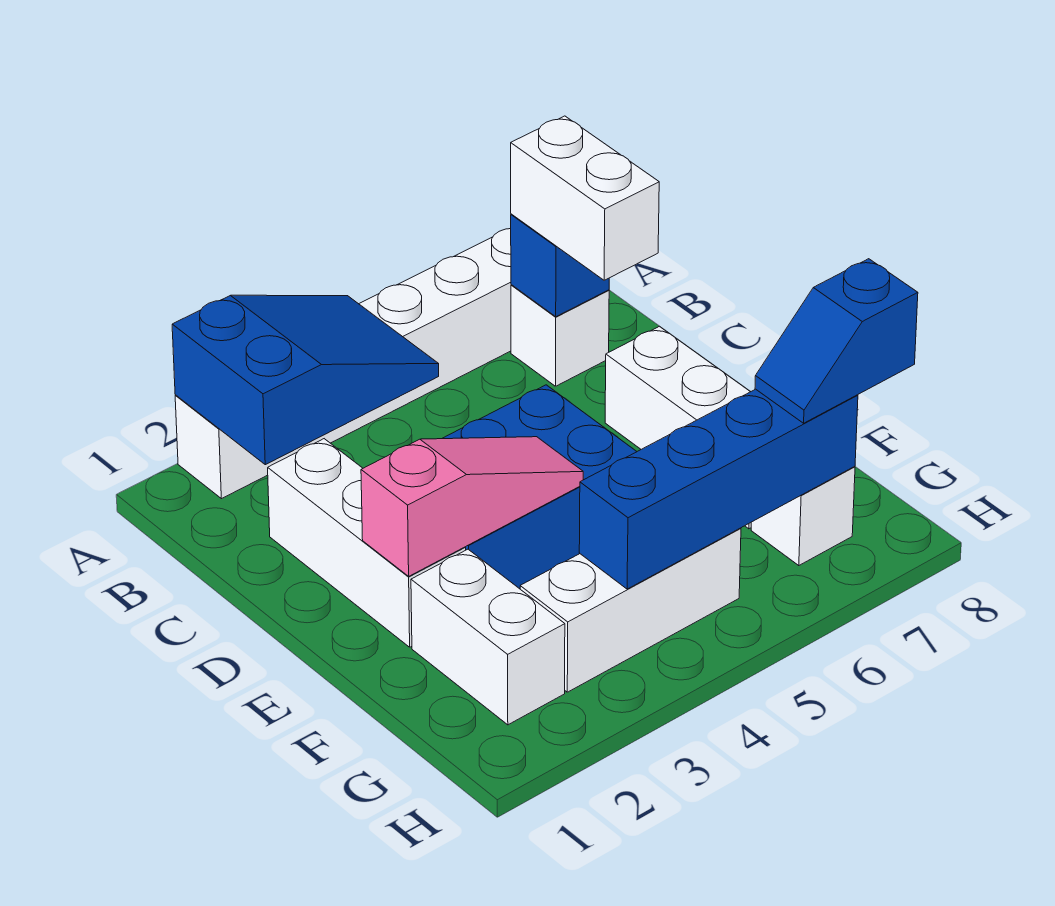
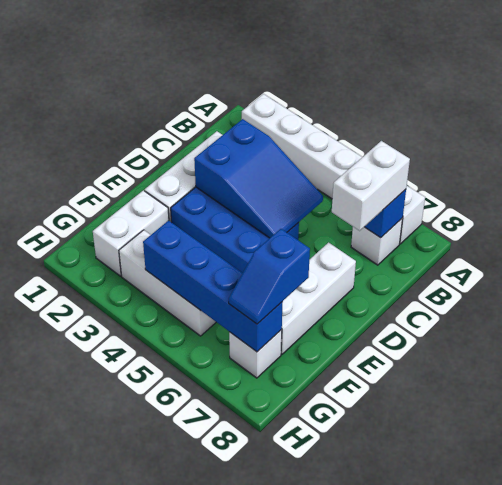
blue 2x3 slope [172,295,439,465] -> blue 2x3 slope moved to [194,119,323,238]
pink 1x3 slope [361,437,583,576] -> none
blue 1x2 slope [755,259,918,423] -> blue 1x2 slope turned to [229,229,310,324]

